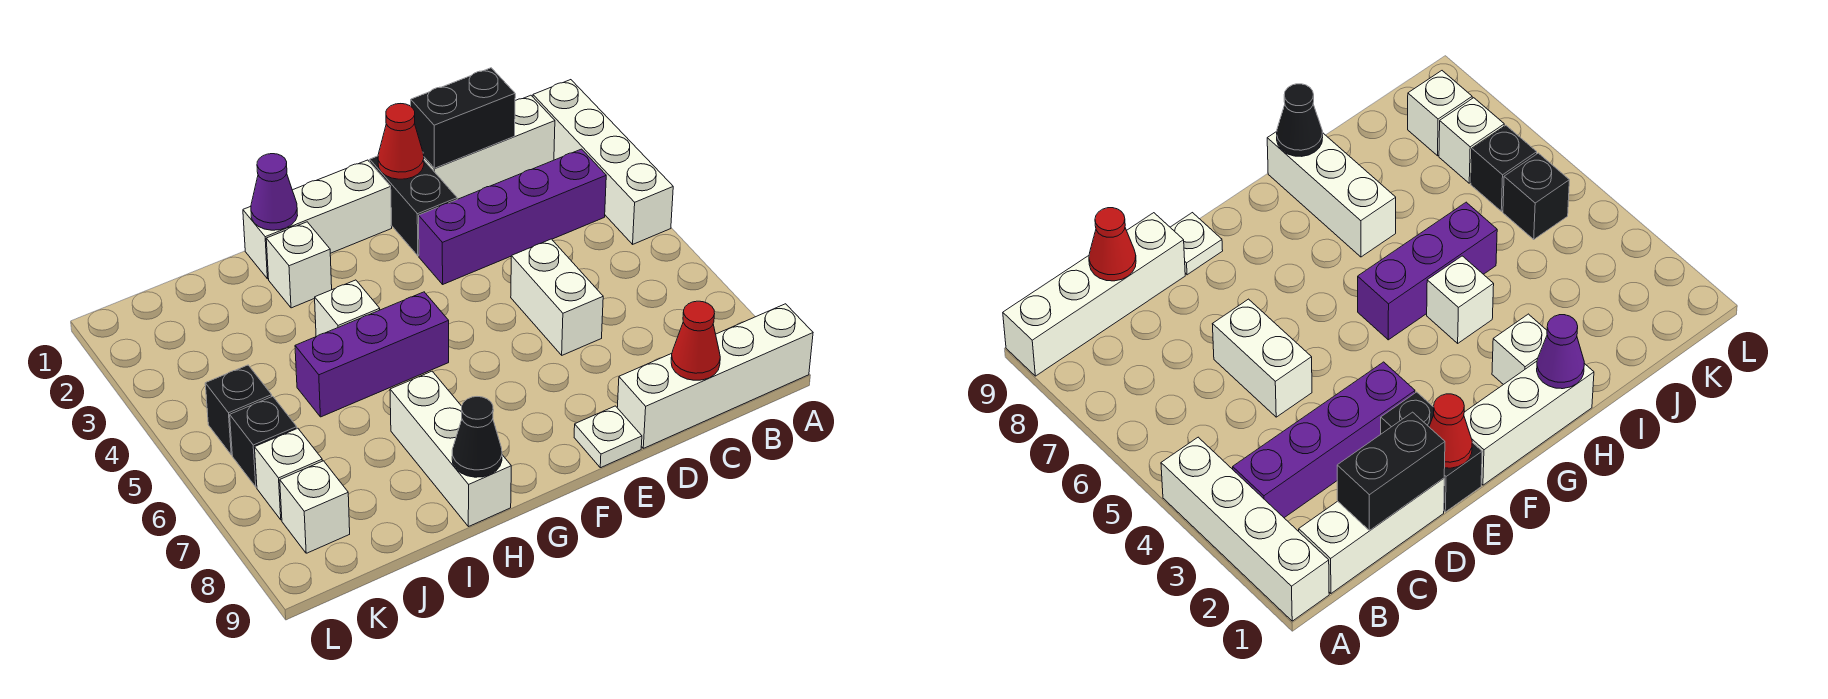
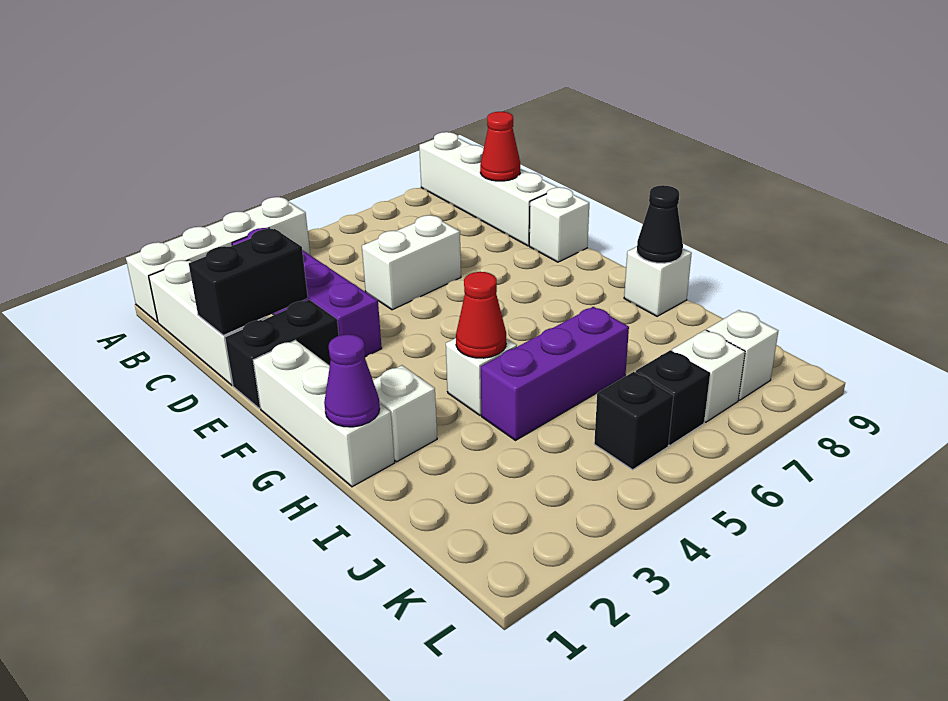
black 1x2 brick [411,68,515,168] -> black 1x2 brick turned to [189,229,308,335]
red 1x1 cone [378,104,424,179] -> red 1x1 cone moved to [456,272,506,358]
white 1x1 plate [574,406,642,468] -> white 1x1 brick [529,187,589,262]
purple 1x3 brick [295,292,449,417] -> purple 1x3 brick turned to [481,307,629,440]
white 1x3 brick [390,371,511,527] -> white 1x1 brick [624,247,692,316]

